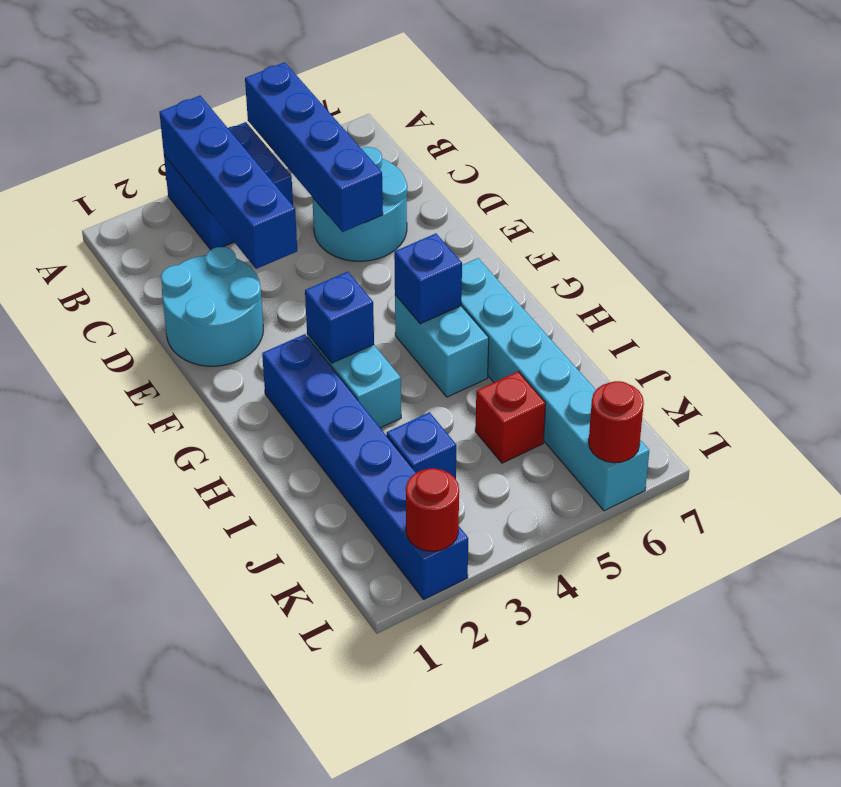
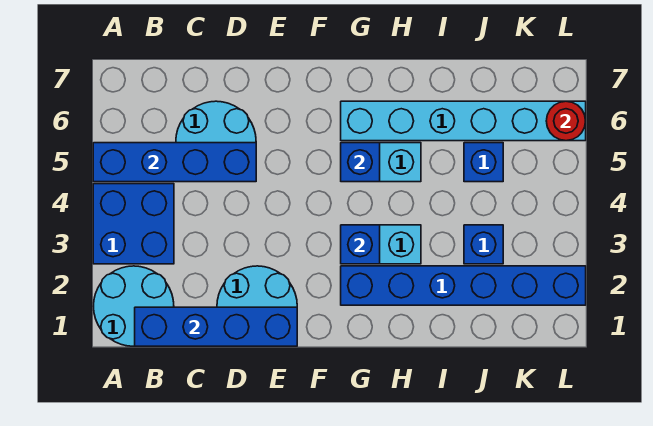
none -> cyan 2x2 round brick [94,266,174,346]
blue 1x4 brick [159,96,297,269] -> blue 1x4 brick moved to [135,307,297,346]
red 1x1 brick [475,372,546,463] -> blue 1x1 brick [464,143,503,182]
red 1x1 round brick [406,468,459,551] -> none

